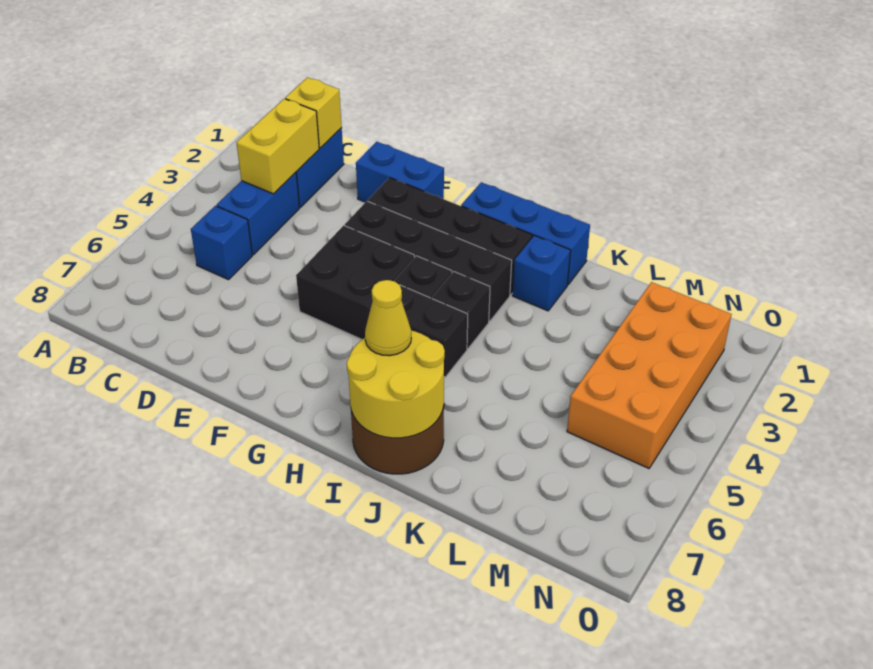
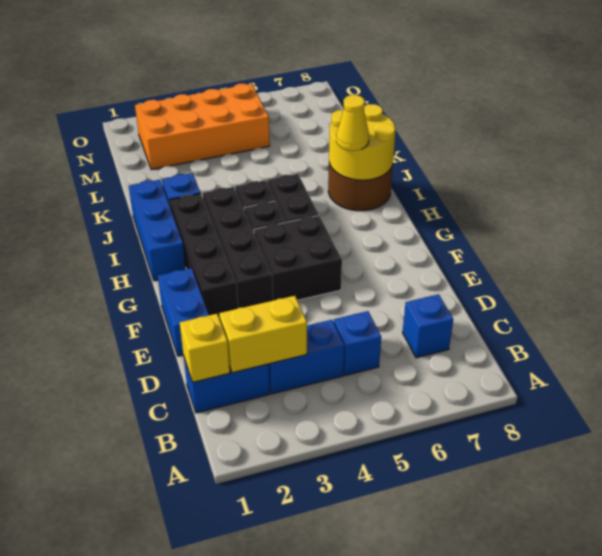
none -> blue 1x1 brick [403,294,453,358]

